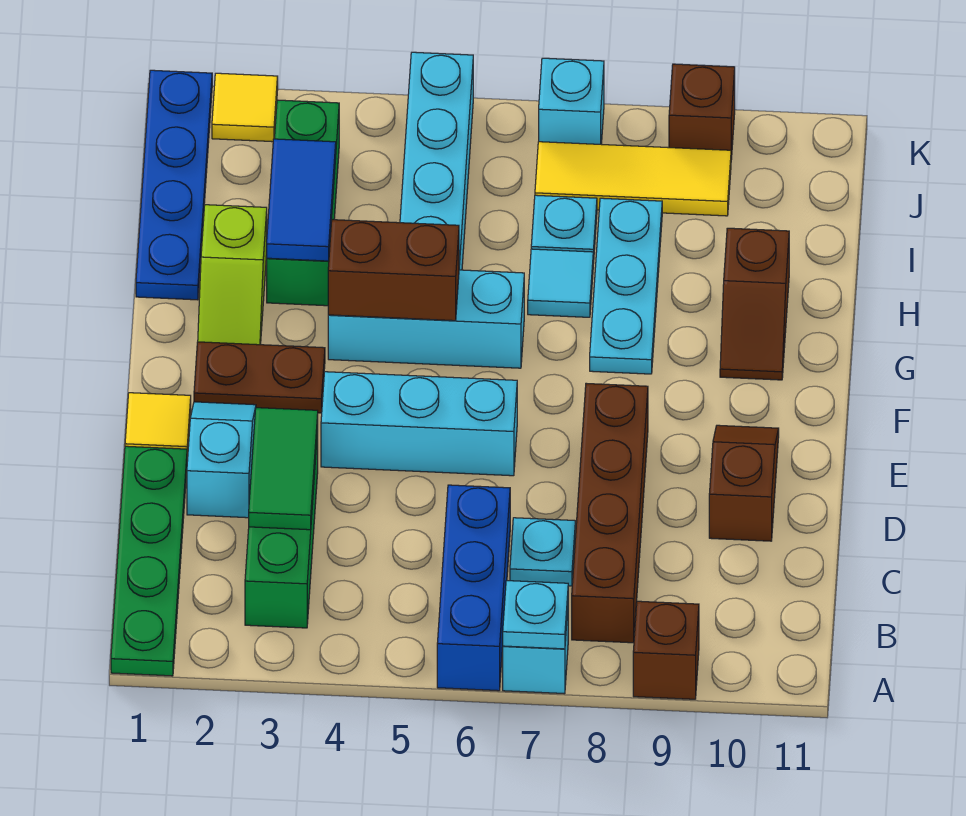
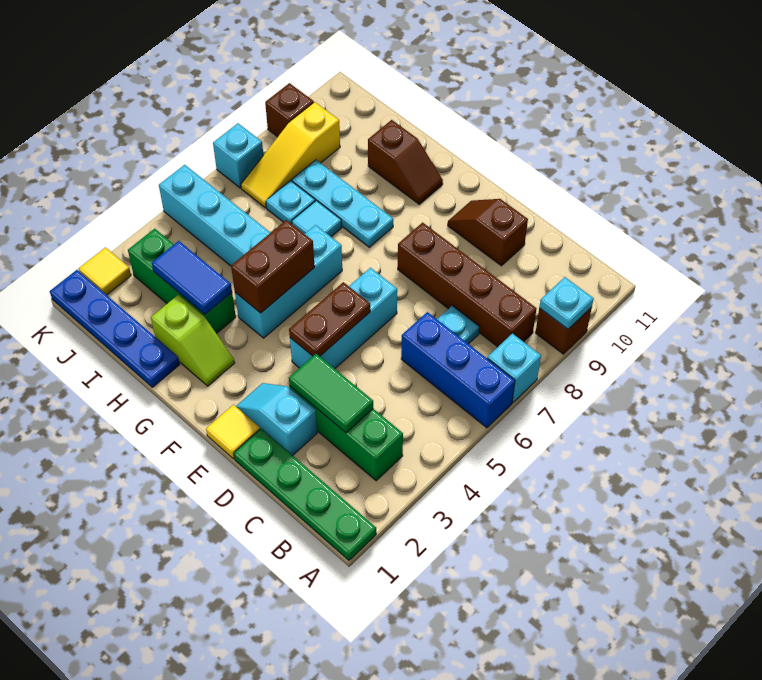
cyan 1x1 plate [503,581,568,649] -> cyan 1x1 plate moved to [539,277,594,329]
brown 1x2 plate [194,342,325,413] -> brown 1x2 plate moved to [289,282,370,356]
yellow 1x3 tile [535,142,731,216] -> yellow 1x3 slope [241,102,340,208]

